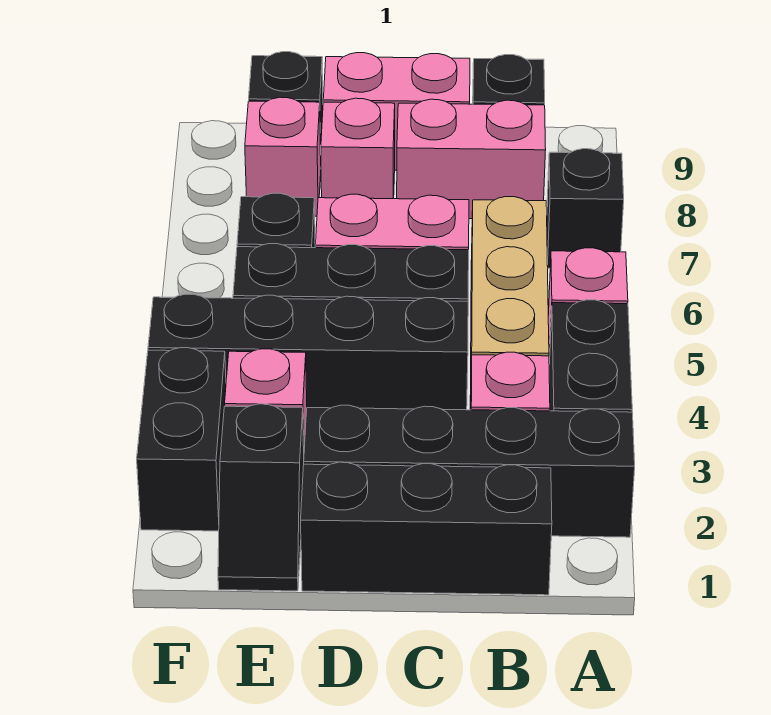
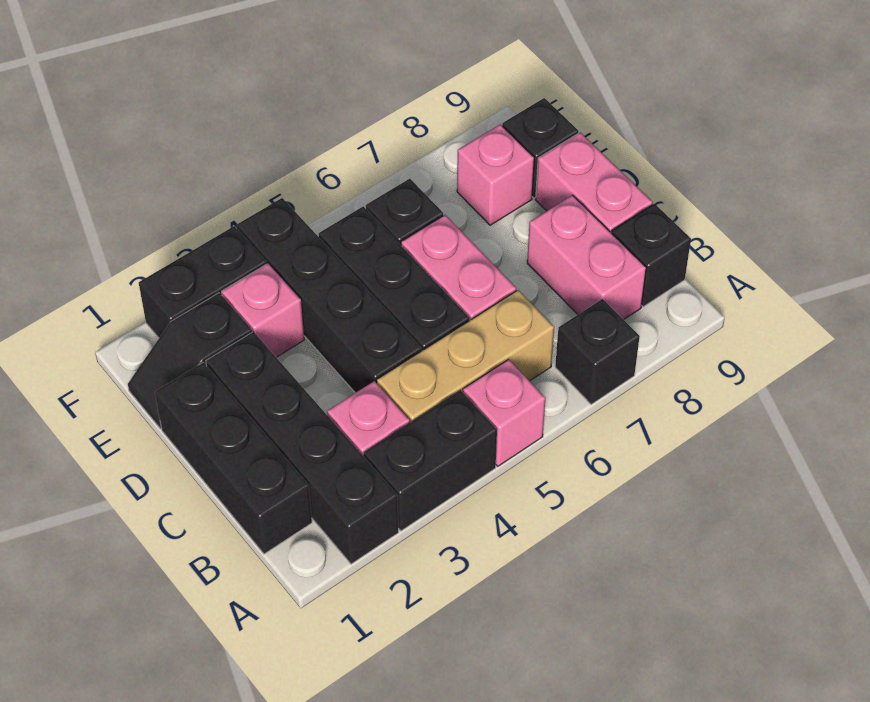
pink 1x1 brick [321,98,395,199] -> none

